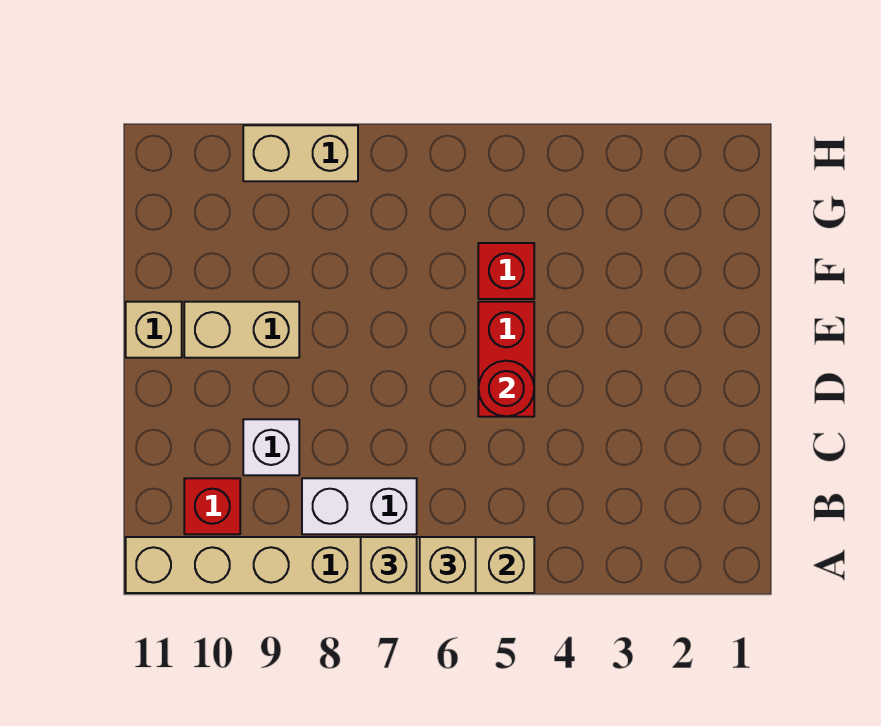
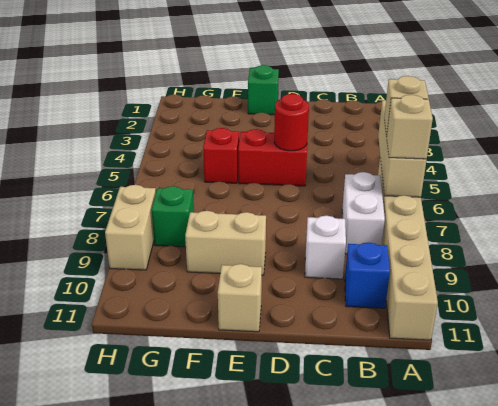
red 1x1 brick [184,478,240,534] -> blue 1x1 brick [345,242,390,308]
none -> green 1x1 brick [248,65,279,115]
tan 1x2 brick [184,302,299,358] -> tan 1x2 brick turned to [185,211,266,275]
none -> green 1x1 brick [152,186,194,247]

